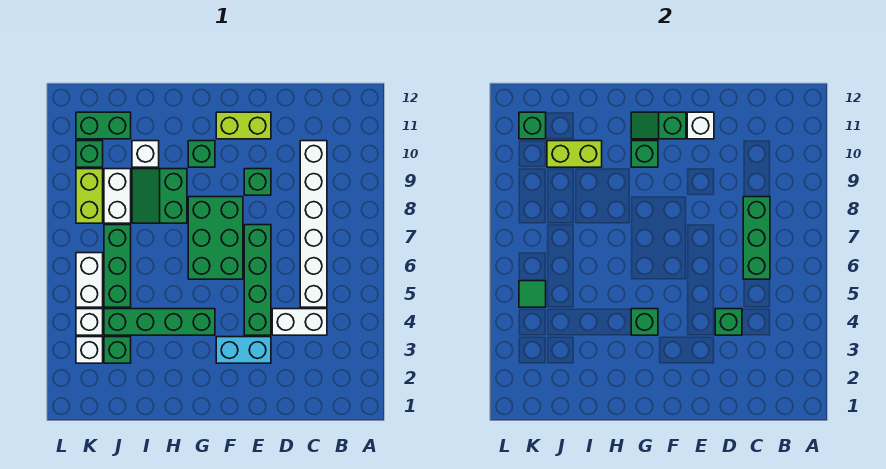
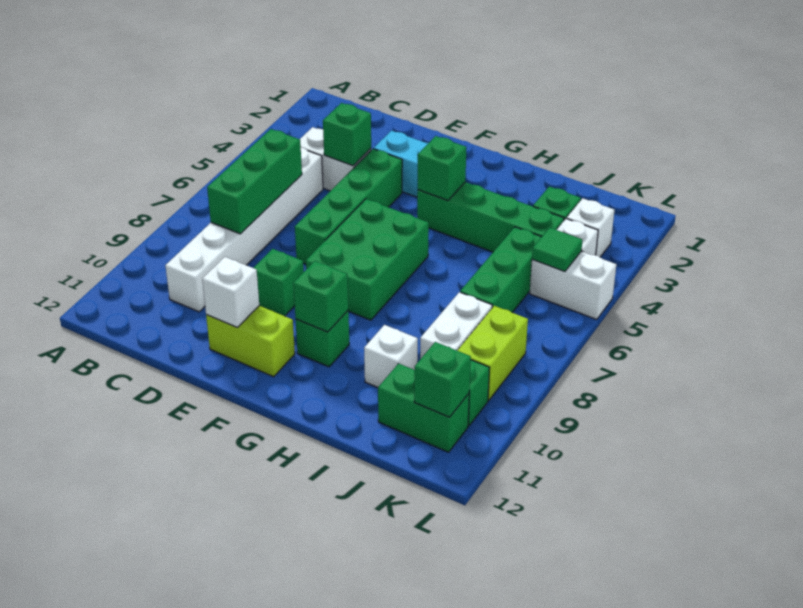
green 1x2 slope [631,112,686,139] -> none
green 2x2 slope [132,169,187,223] -> none
lime 1x2 brick [547,141,602,167] -> none
white 1x2 brick [76,253,103,307] -> white 1x2 brick turned to [530,251,616,319]

